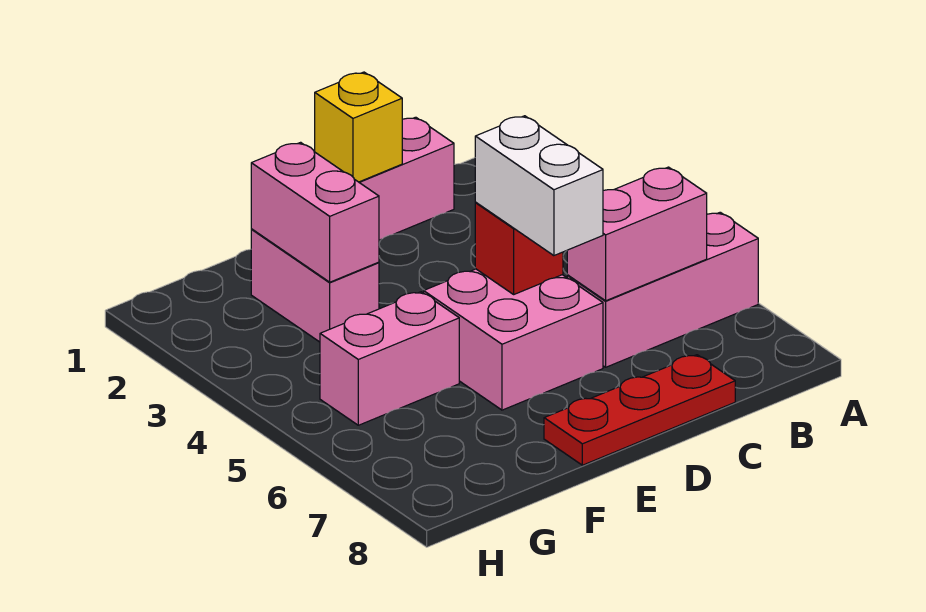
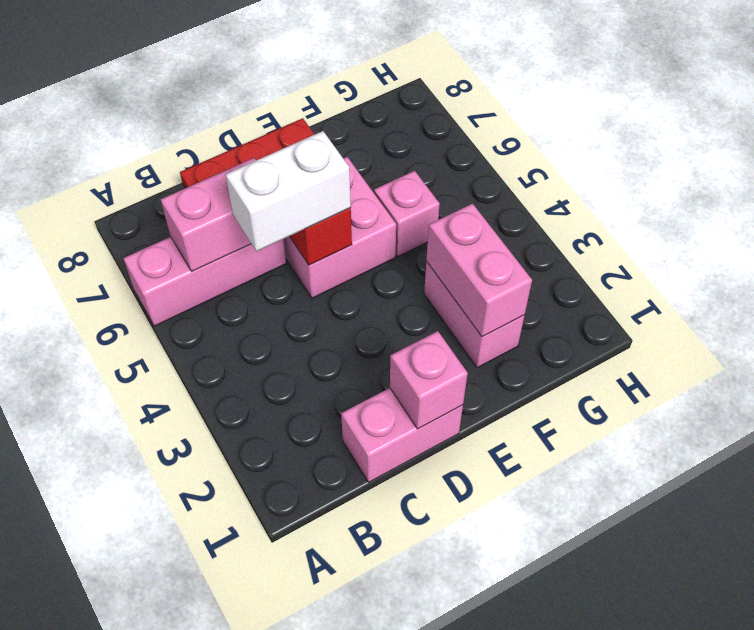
yellow 1x1 brick [315,72,402,182] -> pink 1x1 brick [390,331,468,429]
white 1x2 brick [475,116,603,256] -> white 1x2 brick turned to [225,131,351,251]
pink 1x2 brick [320,292,459,425] -> pink 1x1 brick [374,171,440,257]

